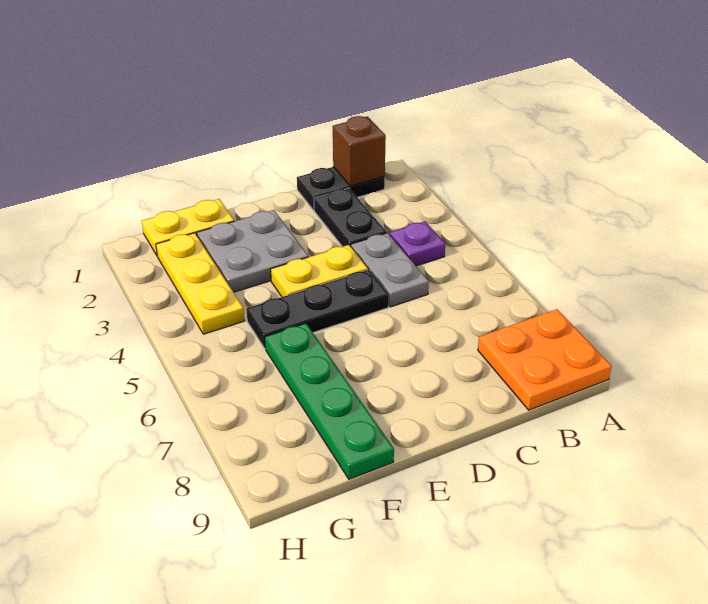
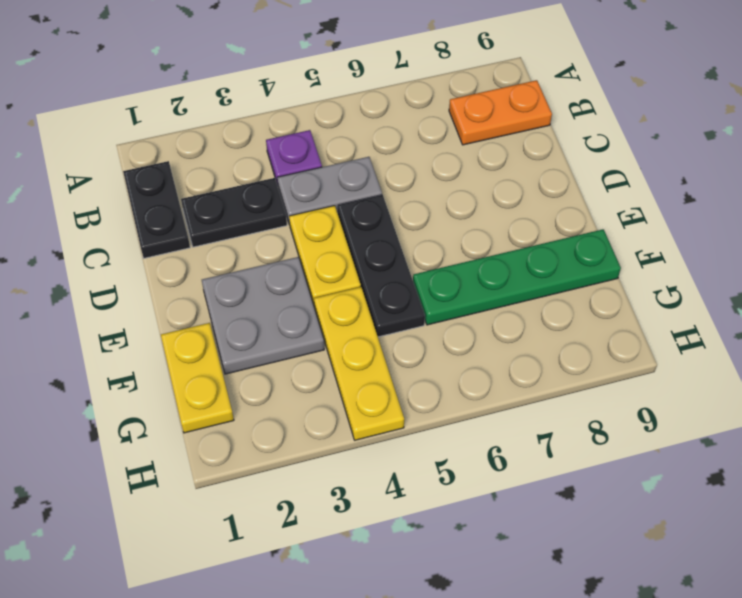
orange 2x2 plate [478,309,612,410] -> orange 1x2 plate [449,80,552,145]
brown 1x1 brick [333,116,386,186] -> none
yellow 1x3 plate [156,233,244,334] -> yellow 1x3 plate turned to [314,287,404,440]

